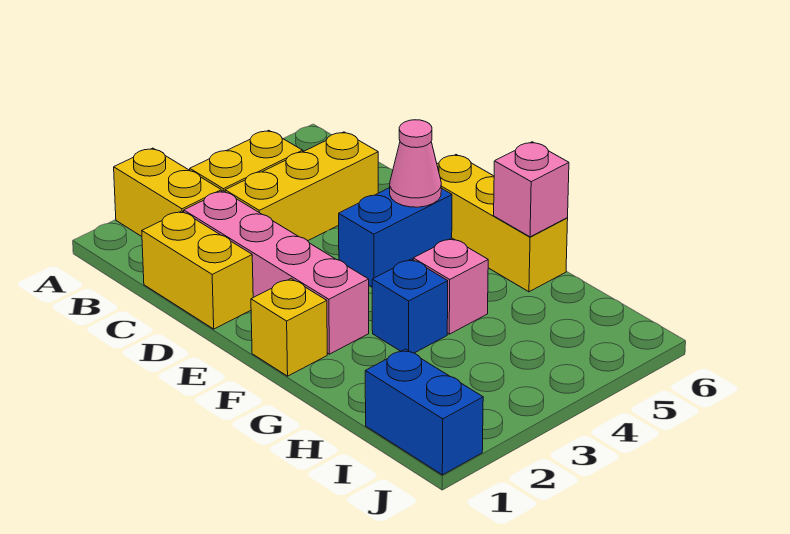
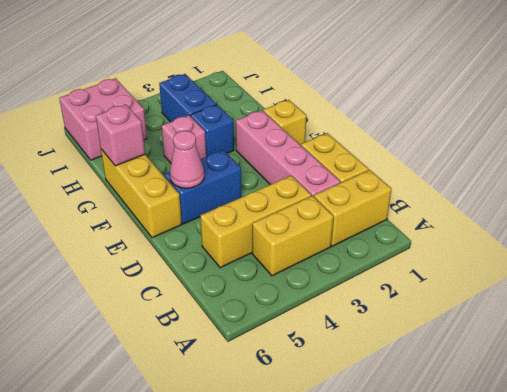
yellow 1x2 brick [114,148,222,236] -> yellow 1x2 brick turned to [314,170,392,246]
blue 1x2 brick [365,349,483,475] -> blue 1x2 brick moved to [159,74,216,122]
none -> pink 2x2 brick [59,78,147,160]

